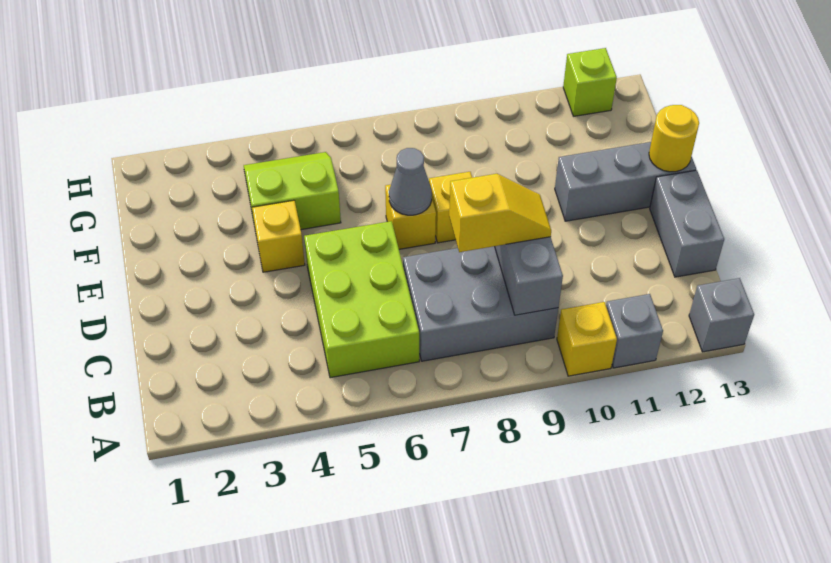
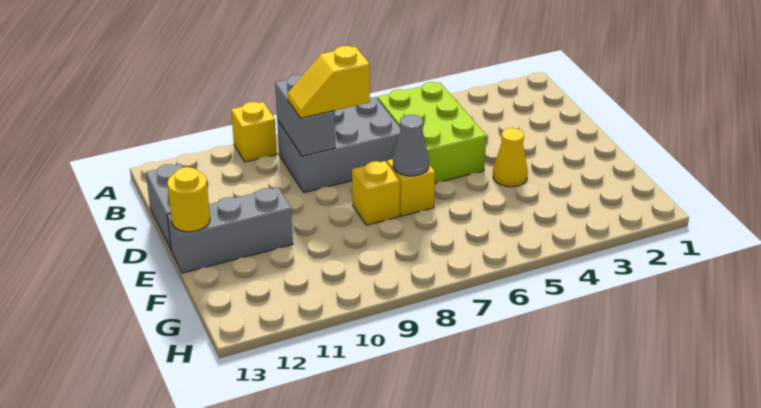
grey 1x1 brick [606,294,663,368] -> none
grey 1x1 brick [689,278,754,352] -> none
yellow 1x1 brick [252,200,305,272] -> yellow 1x1 cone [493,128,528,187]
lime 2x2 slope [244,152,341,230] -> none
lime 1x1 brick [563,48,617,116] -> none

